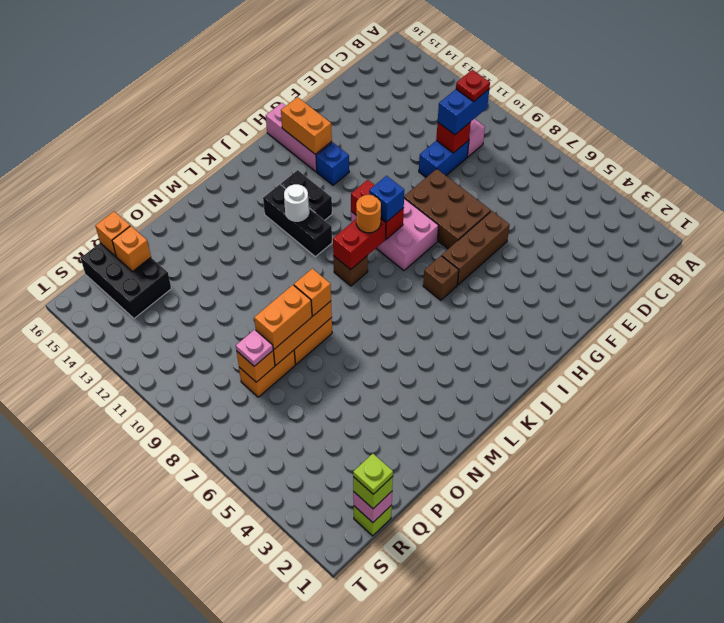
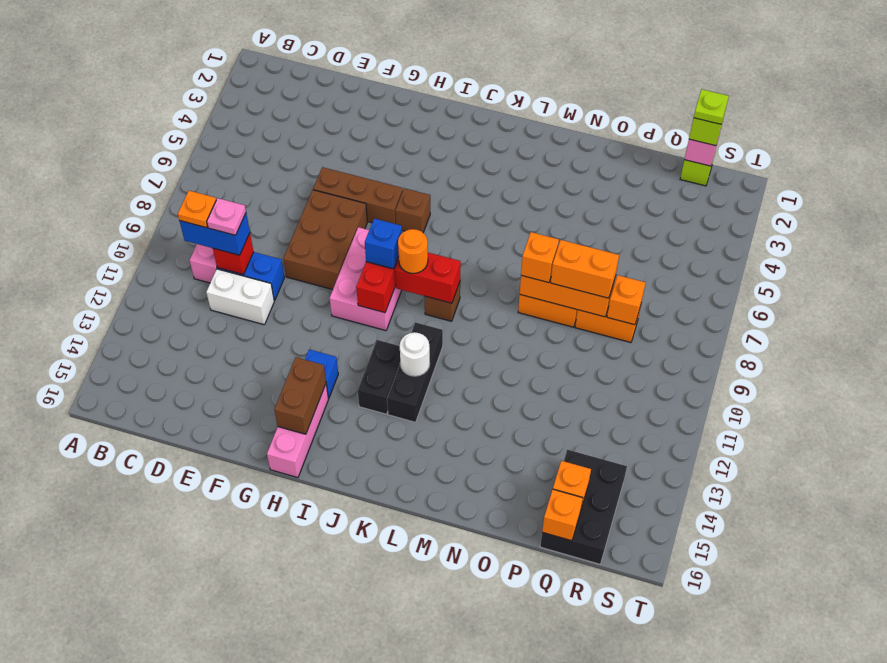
red 1x1 plate [456,70,490,102] -> orange 1x1 plate [178,191,216,228]
none -> white 1x2 brick [206,269,274,325]
orange 1x2 brick [281,97,332,154] -> brown 1x2 brick [274,357,326,434]
pink 1x1 plate [236,329,273,366] -> pink 1x1 plate moved to [207,198,246,235]

